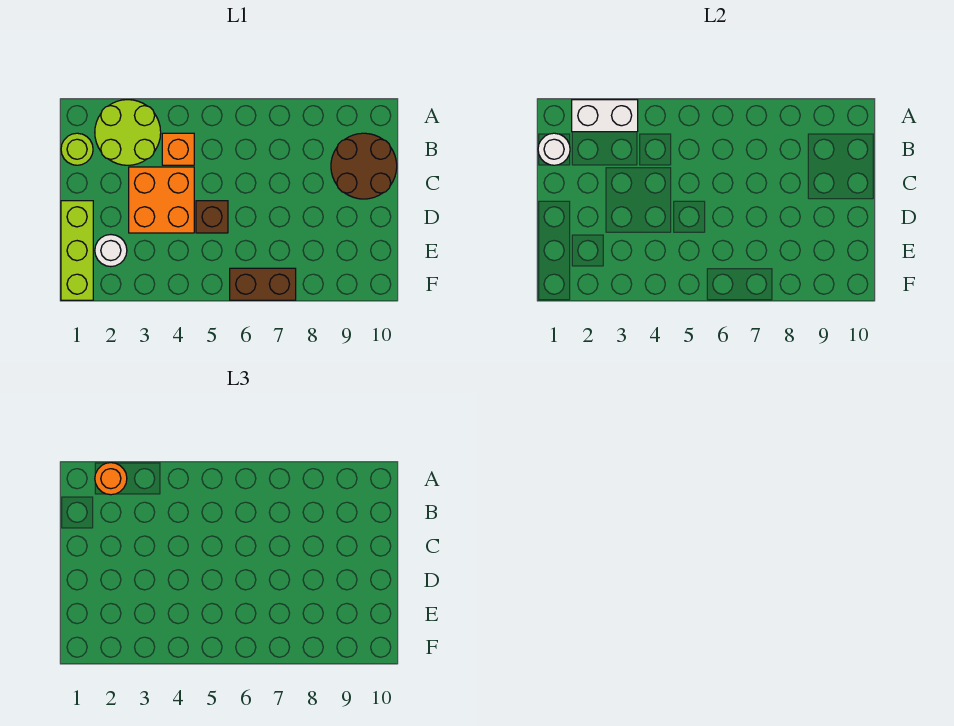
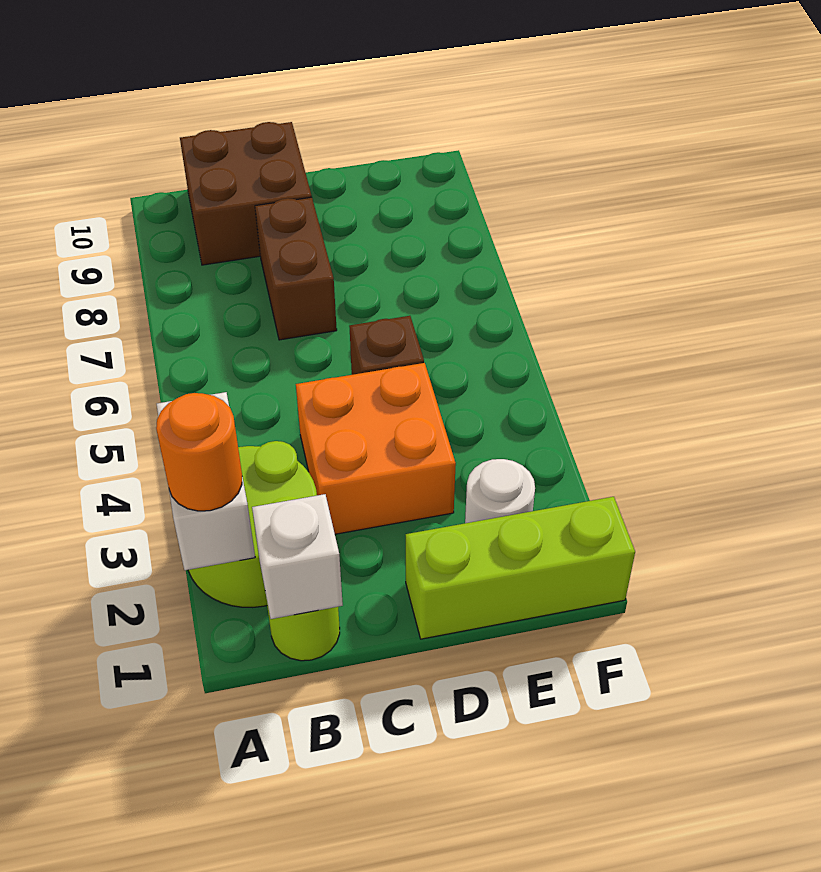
white 1x1 round brick [538,133,570,165] -> white 1x1 brick [252,494,343,619]
orange 1x1 brick [162,133,194,165] -> none
brown 2x2 round brick [331,133,397,199] -> brown 2x2 brick [180,122,312,265]
brown 1x2 brick [230,268,296,300] -> brown 1x2 brick moved to [255,197,337,340]

